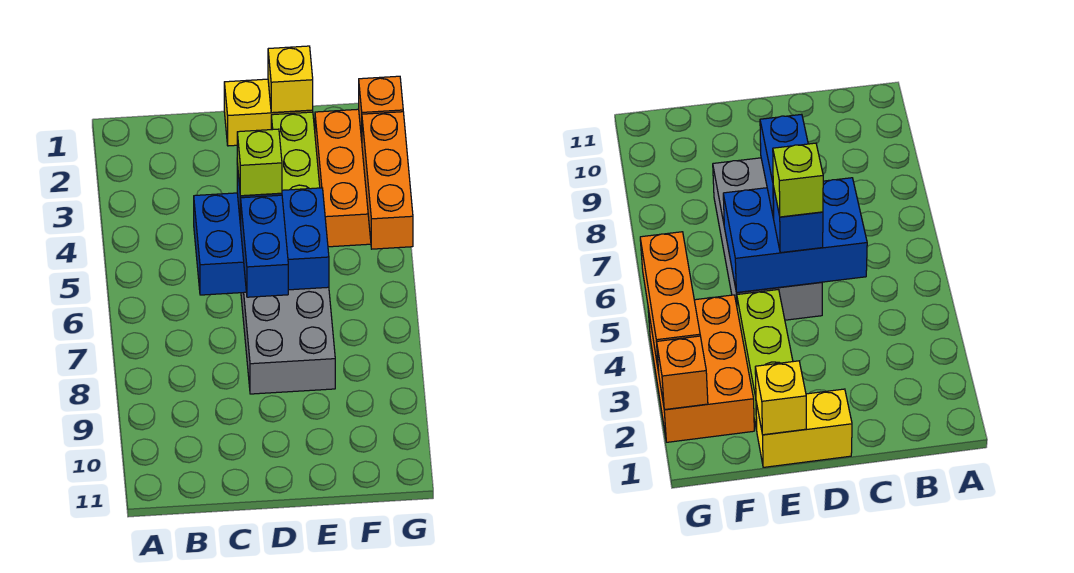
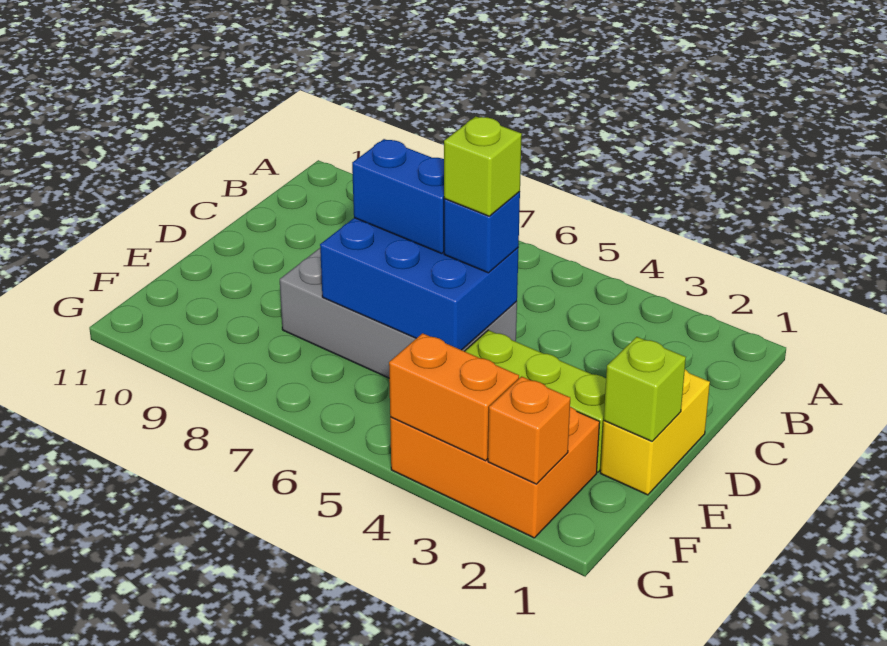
blue 2x3 brick [194,188,329,295] -> blue 2x3 brick turned to [320,218,518,350]
yellow 1x1 brick [268,46,313,113] -> lime 1x1 brick [604,337,686,441]
orange 1x3 brick [362,112,413,249] -> orange 1x2 brick [389,333,519,461]

